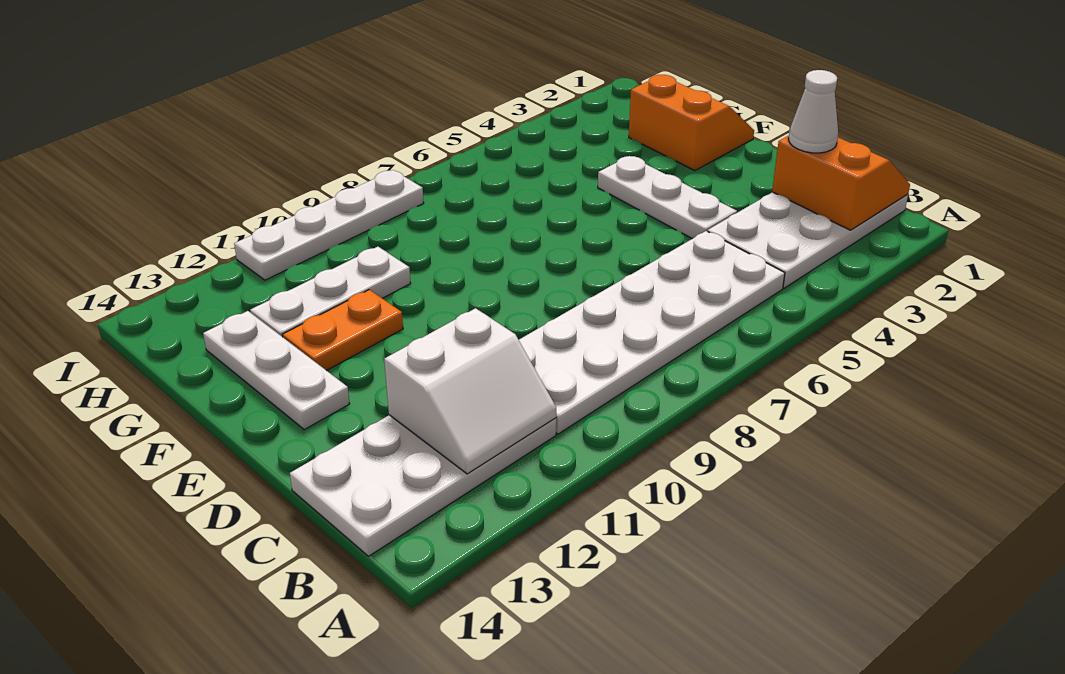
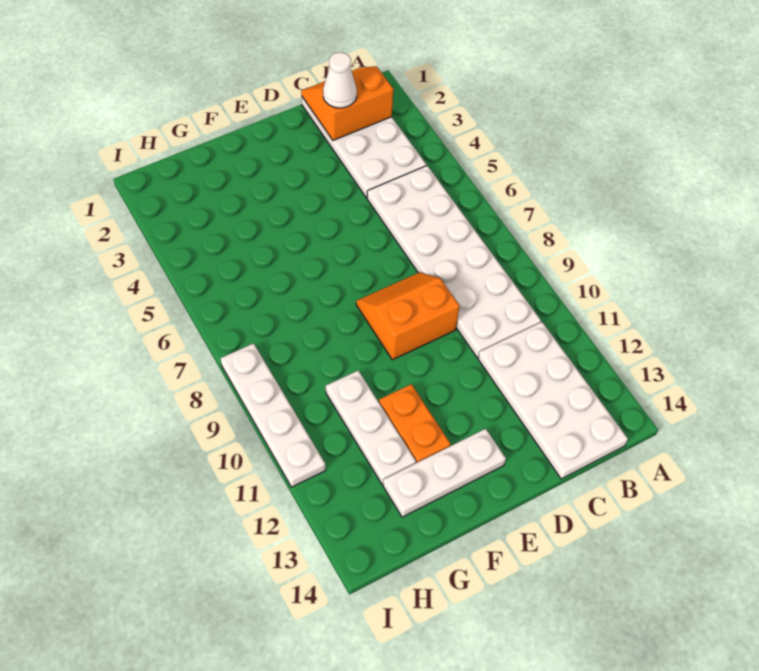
white 2x2 slope [384,308,556,474] -> none
white 1x3 plate [598,156,737,239] -> none
orange 2x2 slope [629,75,754,171] -> orange 2x2 slope moved to [356,272,460,360]

